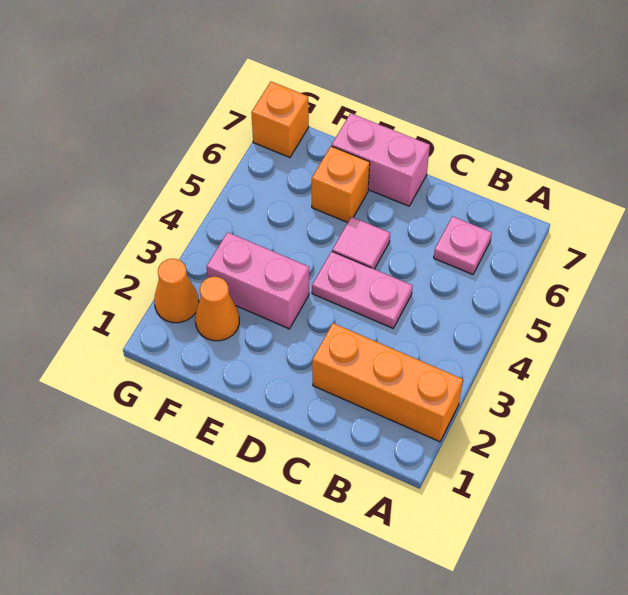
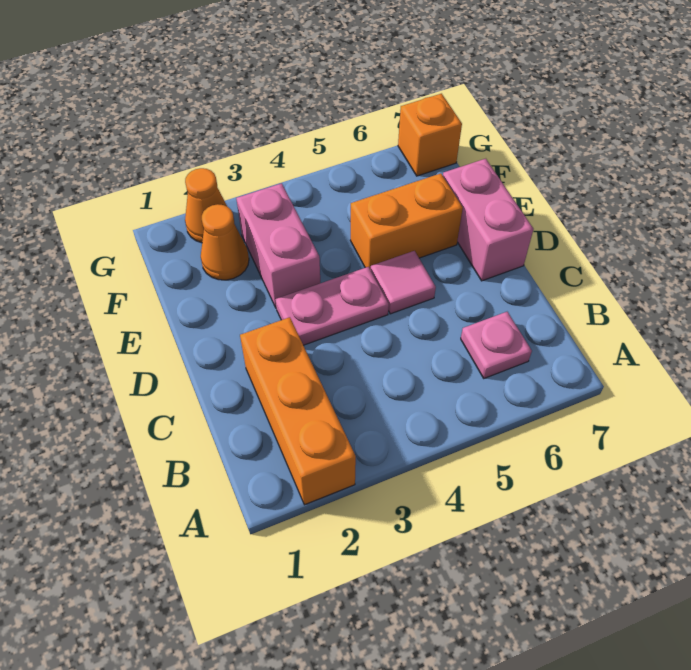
pink 1x2 plate [312,251,413,328] -> pink 1x2 plate turned to [275,267,389,345]
orange 1x1 brick [312,146,370,223] -> orange 1x2 brick [350,173,463,270]

